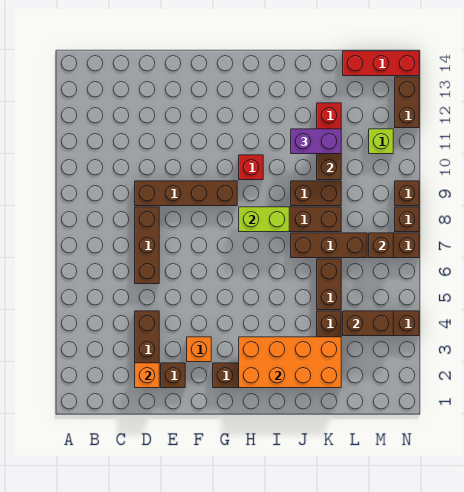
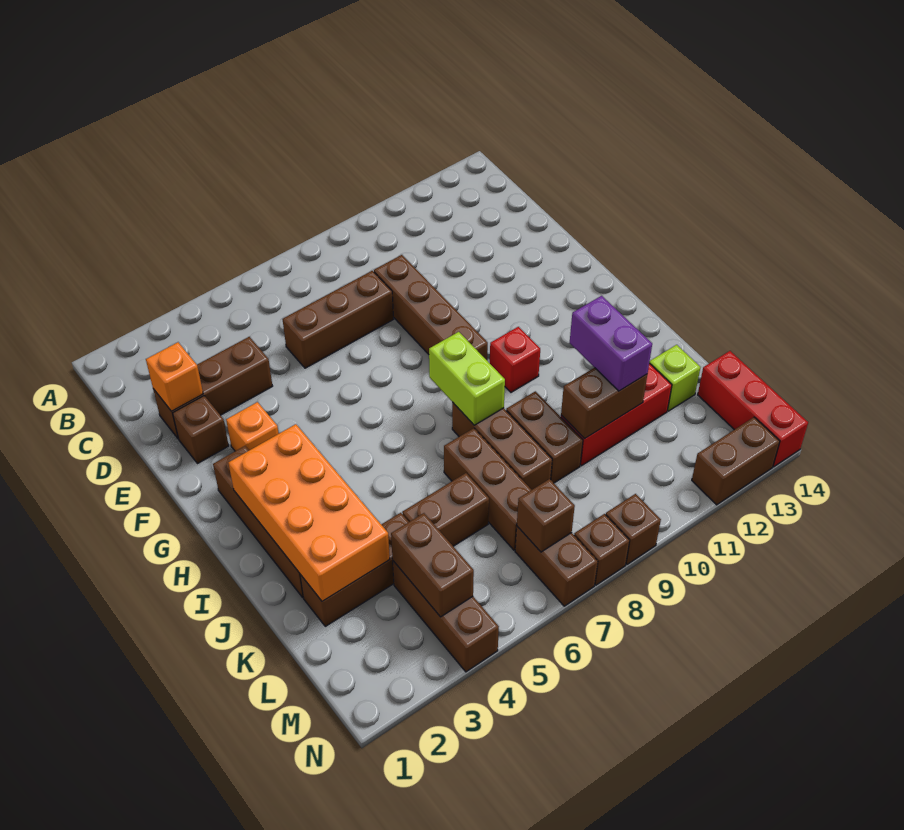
lime 1x1 brick [369,129,393,154] -> lime 1x1 brick moved to [649,345,701,411]

